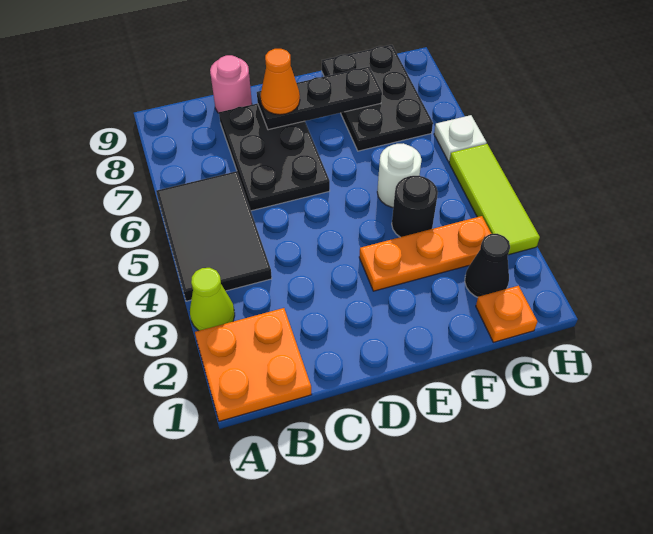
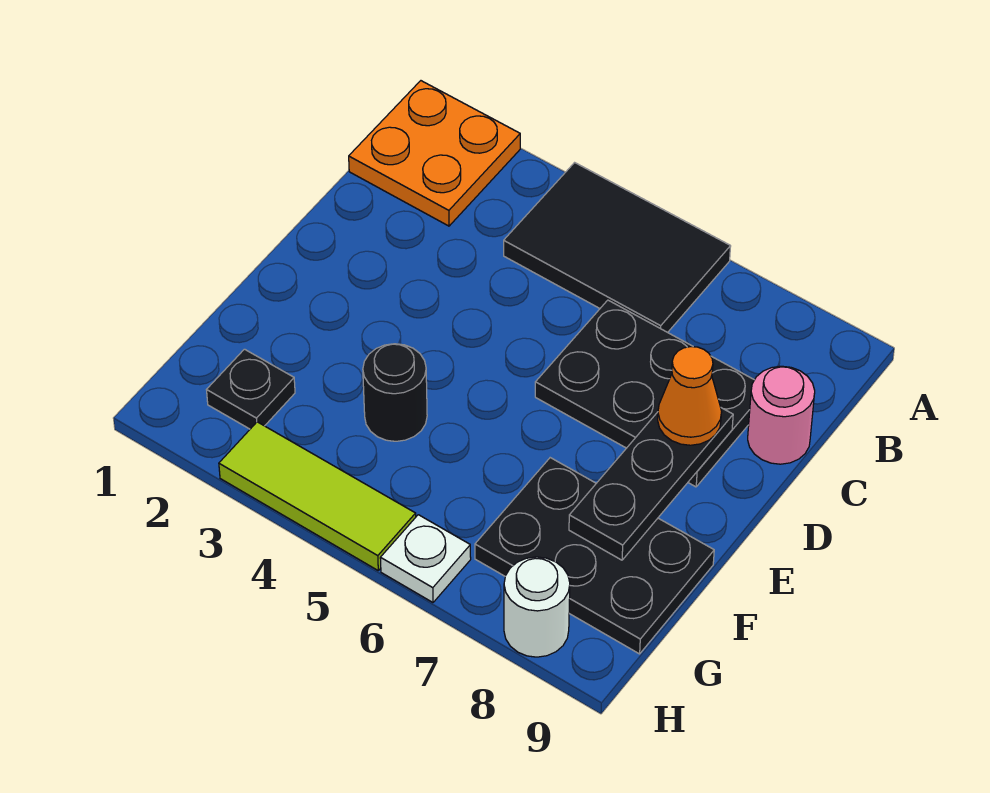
lime 1x1 cone [190,268,235,331] -> none
orange 1x3 plate [359,216,491,291] -> none
white 1x1 round brick [377,143,422,207] -> white 1x1 round brick moved to [504,557,570,657]
orange 1x1 plate [476,286,537,342] -> none
black 1x1 cone [465,234,510,297] -> black 1x1 plate [207,349,295,429]

